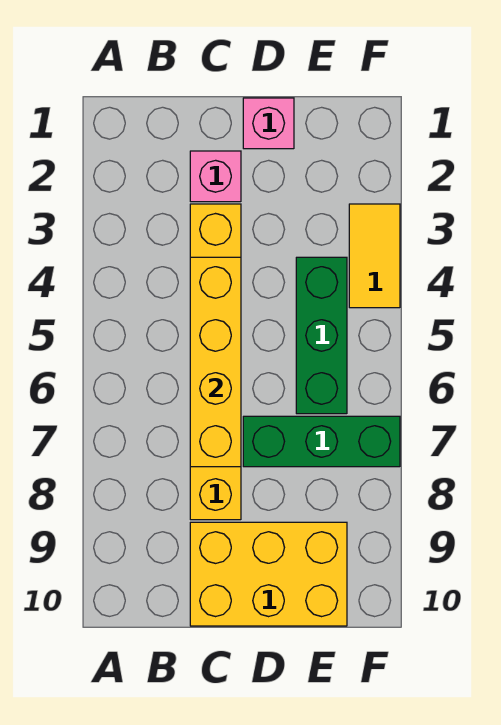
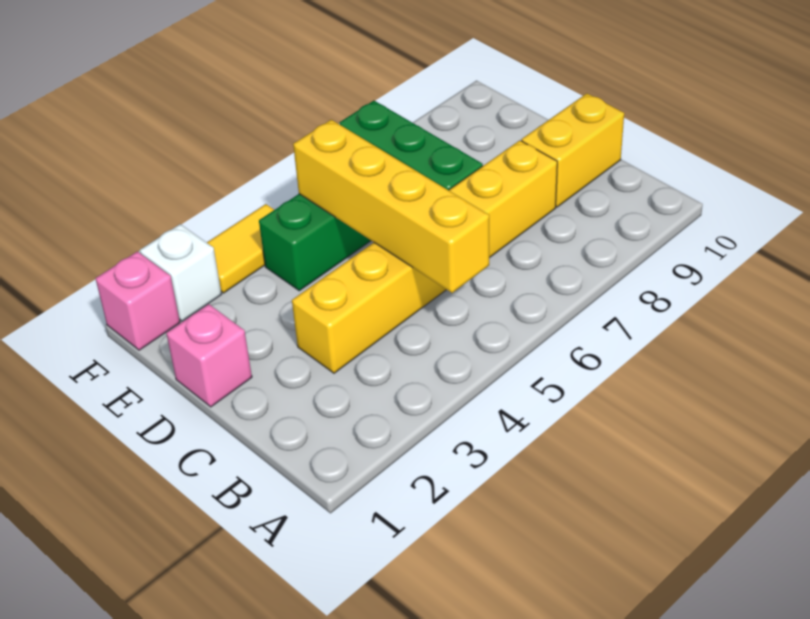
pink 1x1 brick [190,151,241,202] -> pink 1x1 brick moved to [95,251,180,350]
yellow 1x4 brick [190,257,241,467] -> yellow 1x4 brick turned to [293,120,489,293]
yellow 2x3 brick [190,522,347,626] -> yellow 1x2 brick [521,93,624,207]
none -> white 1x1 brick [140,224,222,321]

